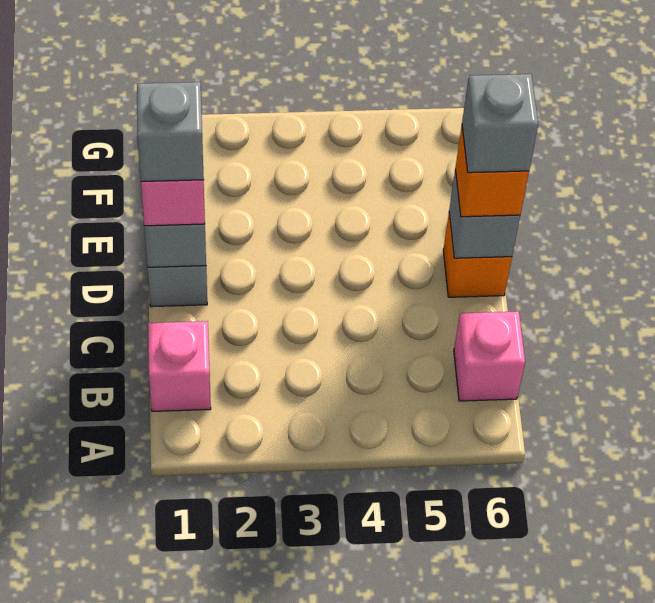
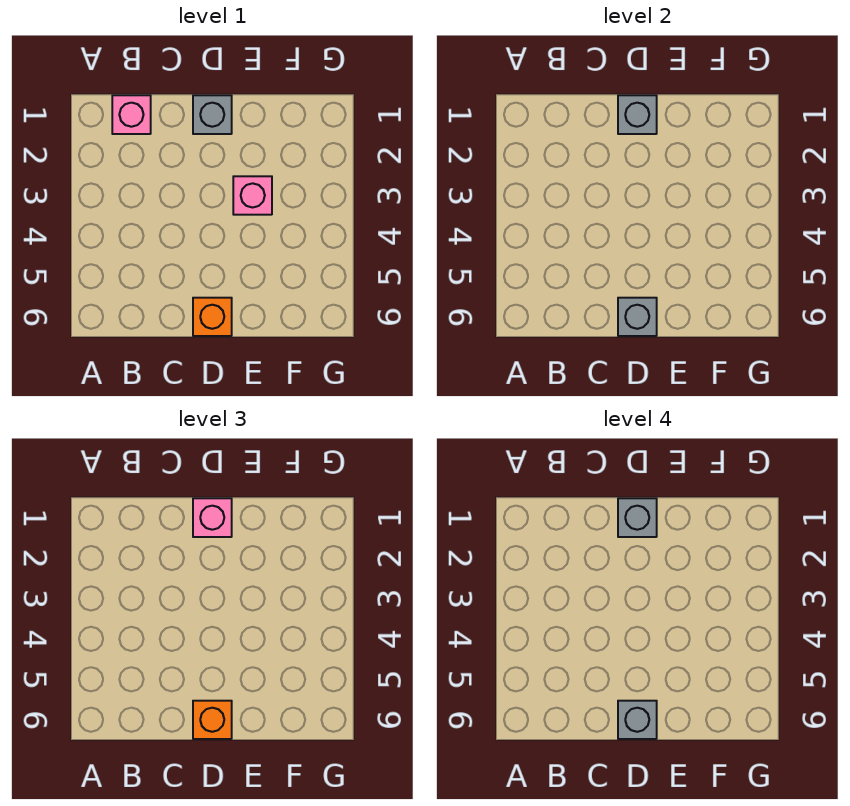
pink 1x1 brick [454,311,525,401] -> pink 1x1 brick moved to [233,176,272,215]

